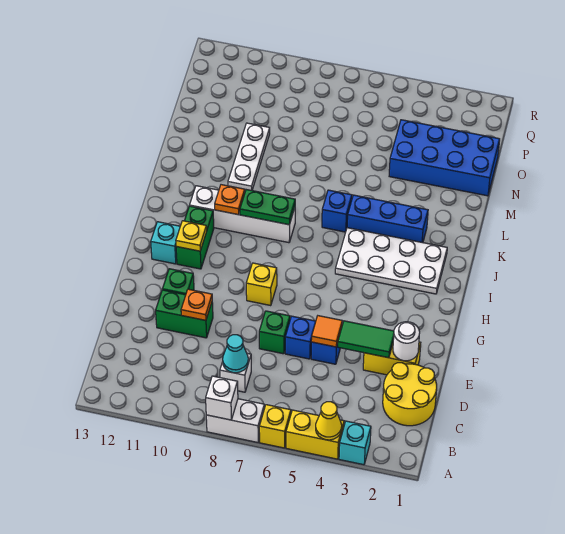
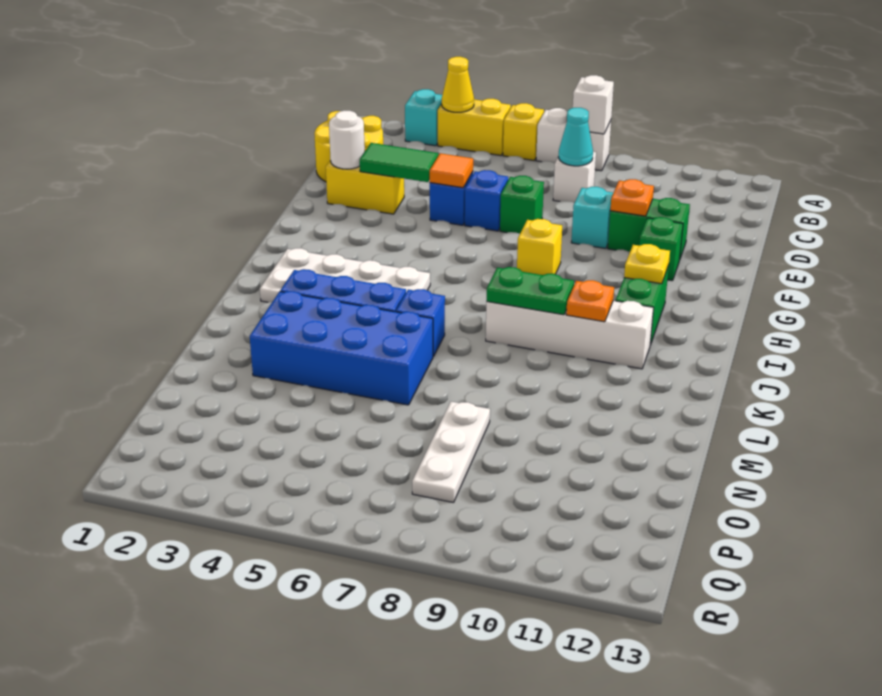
cyan 1x1 brick [151,222,180,264] -> cyan 1x1 brick moved to [571,187,613,249]
white 1x3 plate [228,123,270,191] -> white 1x3 plate moved to [412,402,490,503]
blue 2x4 brick [389,120,500,196] -> blue 2x4 brick moved to [250,291,433,405]

